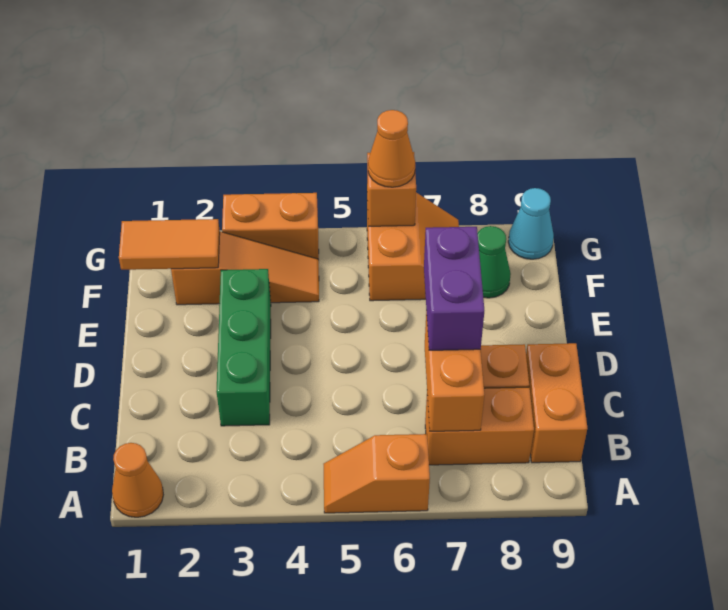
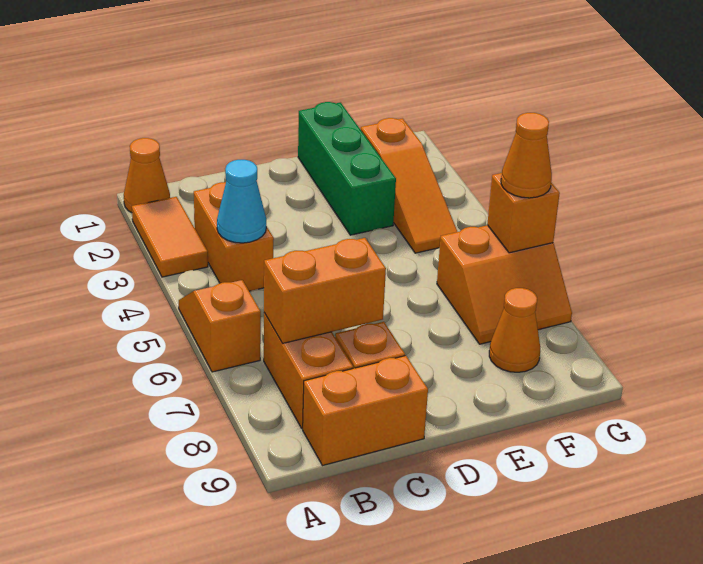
green 1x3 brick [216,269,271,426] -> green 1x3 brick turned to [298,102,396,235]
purple 1x2 brick [424,227,484,350] -> none
orange 1x2 tile [119,219,220,270] -> orange 1x2 tile moved to [132,197,208,277]
green 1x1 cone [478,226,511,298] -> orange 1x1 cone [489,288,540,372]
orange 1x2 brick [222,193,319,260] -> orange 1x2 brick moved to [194,182,274,291]
cyan 1x1 cone [508,188,554,259] -> cyan 1x1 cone moved to [217,160,266,243]

